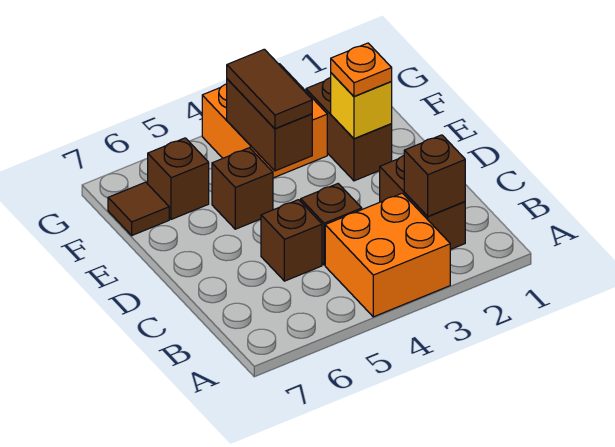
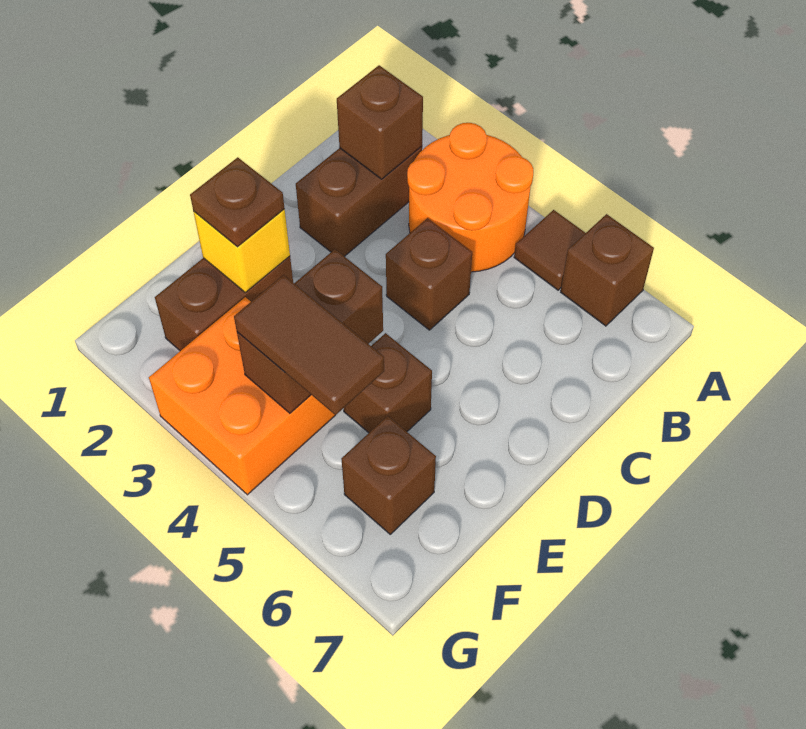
orange 2x2 brick [325,193,450,317] -> orange 2x2 round brick [407,123,533,272]
brown 1x1 brick [261,200,322,281] -> brown 1x1 brick moved to [561,214,654,326]
orange 1x1 plate [331,43,392,97] -> brown 1x1 plate [190,157,285,247]
brown 1x2 tile [227,49,312,129] -> brown 1x2 tile turned to [234,275,384,415]
brown 1x1 tile [108,182,169,235] -> brown 1x1 tile moved to [514,210,585,290]

